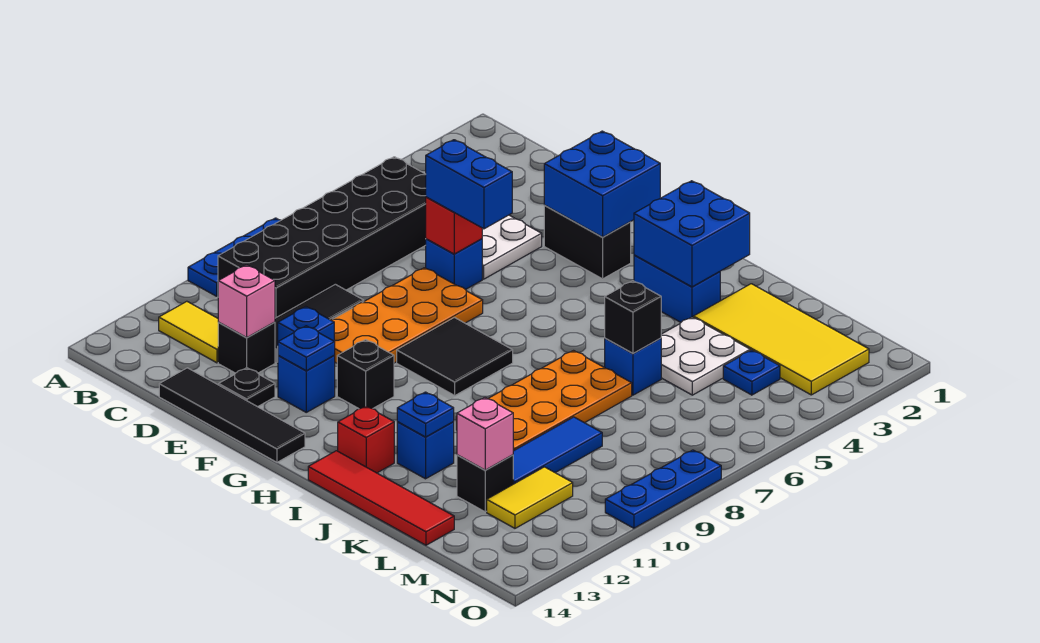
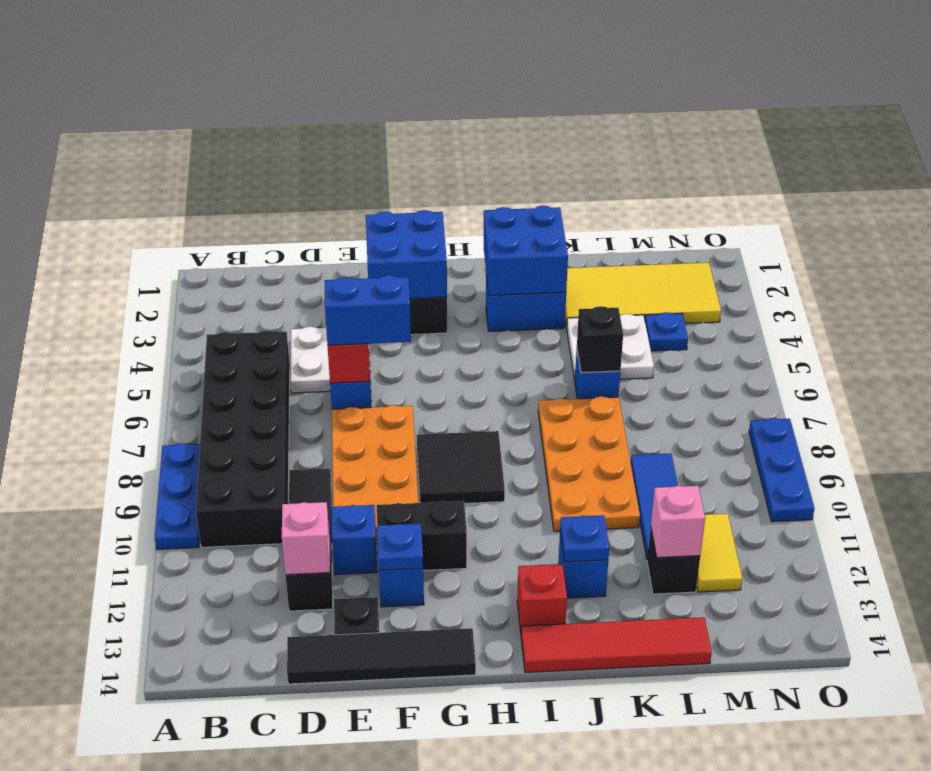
yellow 1x2 tile [159,301,219,363] -> none
black 1x1 brick [337,340,394,409] -> black 1x2 brick [377,501,467,571]

